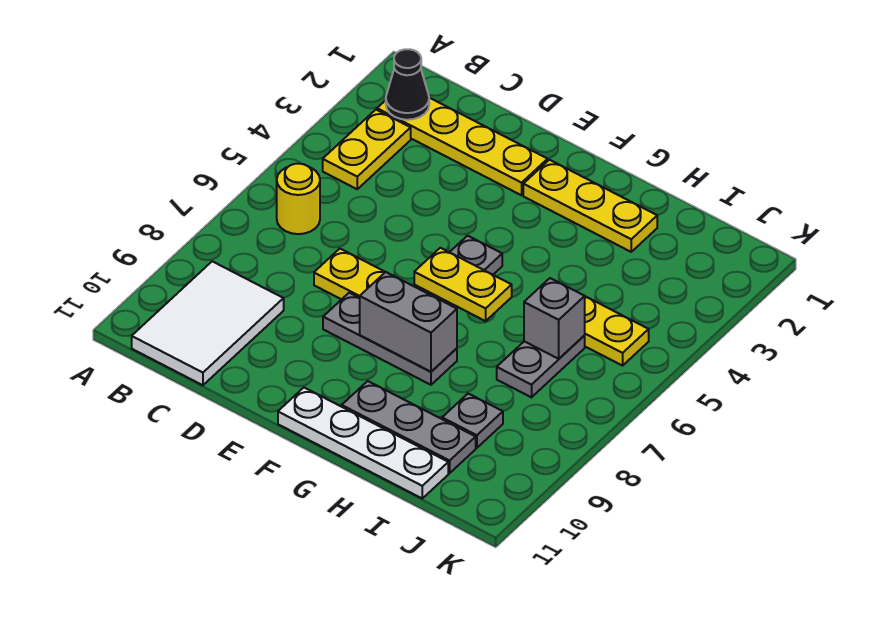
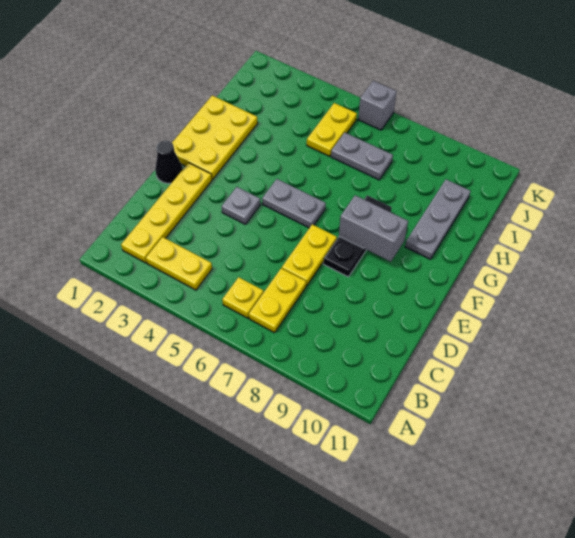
black 1x1 cone [386,49,429,120] -> black 1x1 cone moved to [155,141,183,183]
yellow 1x1 round brick [277,164,320,234] -> yellow 1x1 plate [222,277,264,318]
white 2x3 tile [132,261,284,385] -> none
grey 1x3 plate [323,293,457,385] -> black 1x3 plate [323,195,392,277]
yellow 1x3 plate [523,160,657,252] -> yellow 2x3 plate [172,95,258,179]
yellow 1x2 plate [414,248,512,321] -> yellow 1x2 plate moved to [249,268,306,333]
grey 1x2 brick [360,272,457,372] -> grey 1x2 brick turned to [339,195,408,262]
white 1x4 plate [278,388,448,498] -> none
grey 1x1 brick [524,278,585,359] -> grey 1x1 brick moved to [358,81,397,130]
grey 1x1 plate [442,394,503,448] -> grey 1x1 plate moved to [222,187,260,224]

